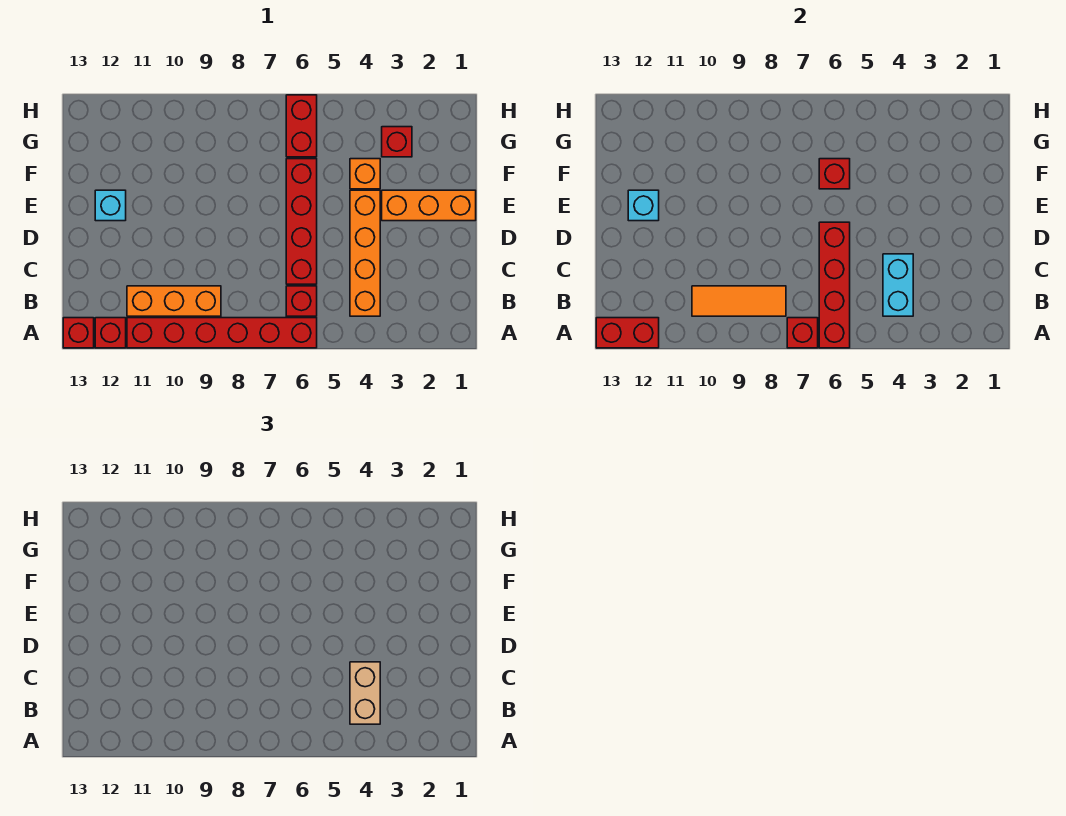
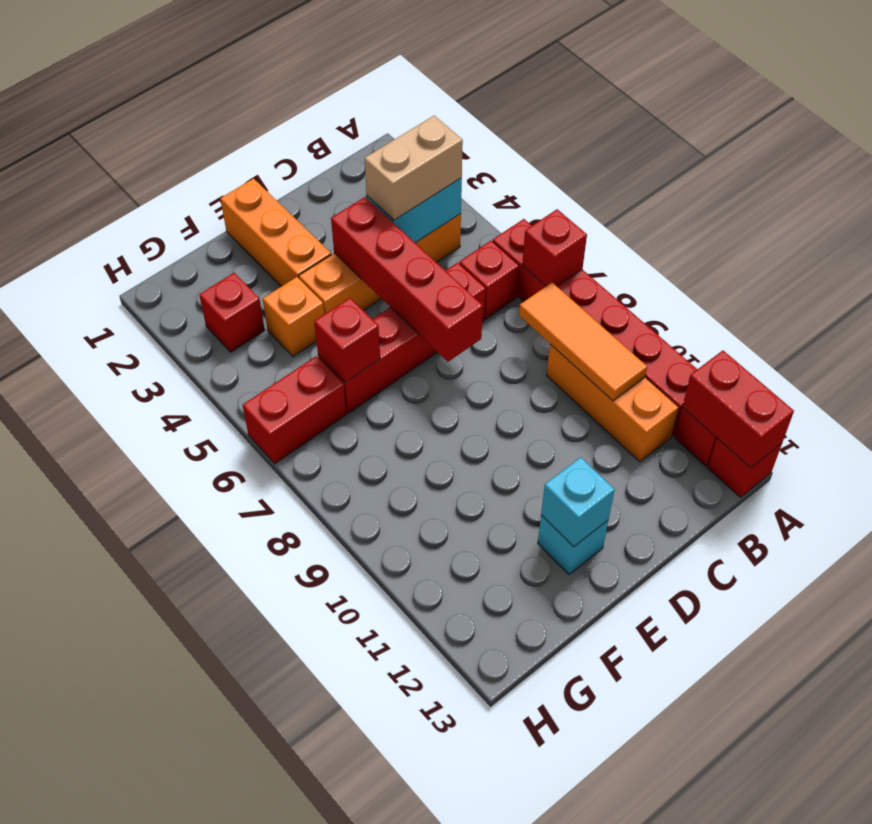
red 1x4 brick [819,222,850,348] -> red 1x4 brick turned to [331,197,483,362]

